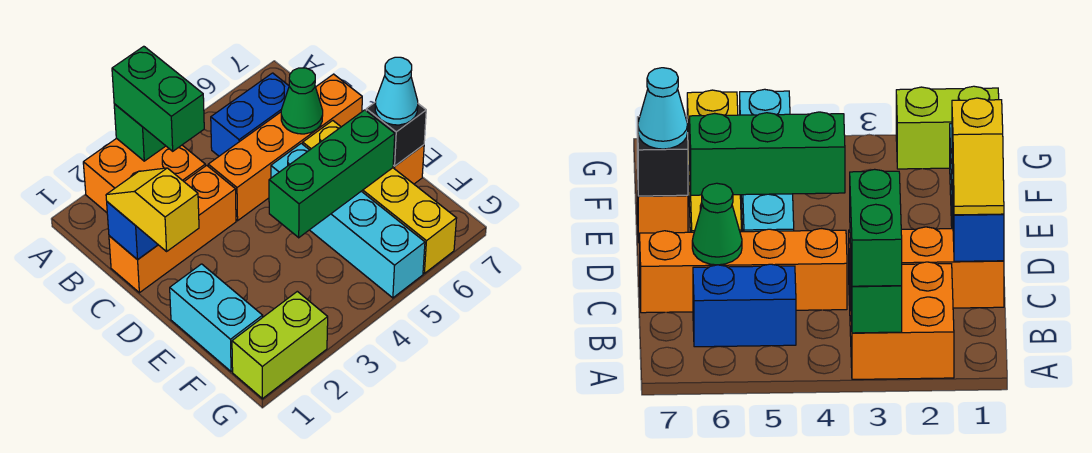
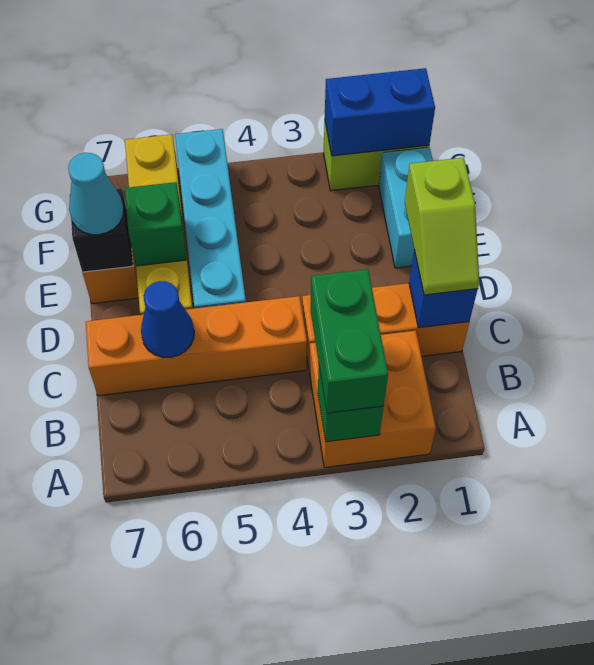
blue 1x2 brick [211,73,289,156] -> blue 1x2 brick moved to [325,68,435,156]
yellow 1x2 slope [106,168,199,251] -> lime 1x2 slope [405,158,479,295]
green 1x1 cone [281,68,323,134] -> blue 1x1 cone [141,281,194,357]
green 1x3 brick [269,110,395,238] -> green 1x1 brick [125,182,186,266]

